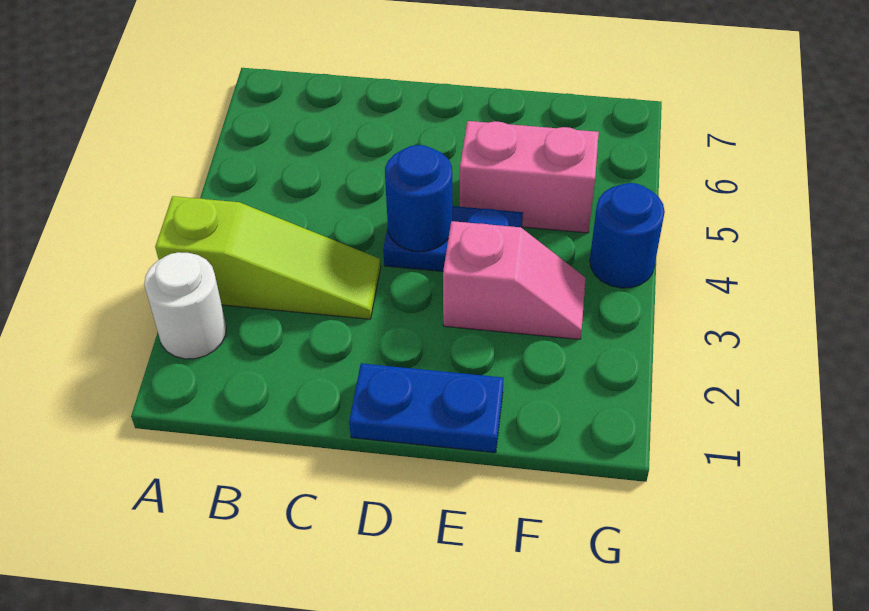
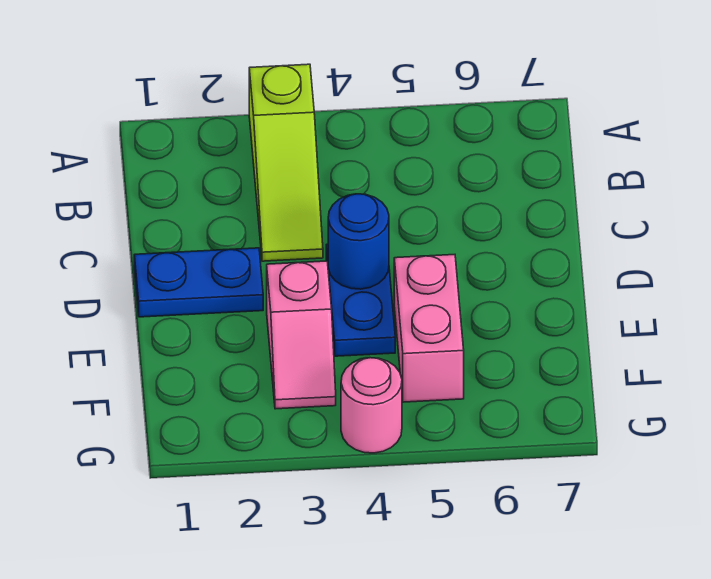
white 1x1 round brick [144,252,226,359] -> none
blue 1x2 plate [349,363,504,453] -> blue 1x2 plate turned to [134,248,263,317]
blue 1x1 round brick [590,183,665,288] -> pink 1x1 round brick [341,358,402,453]

